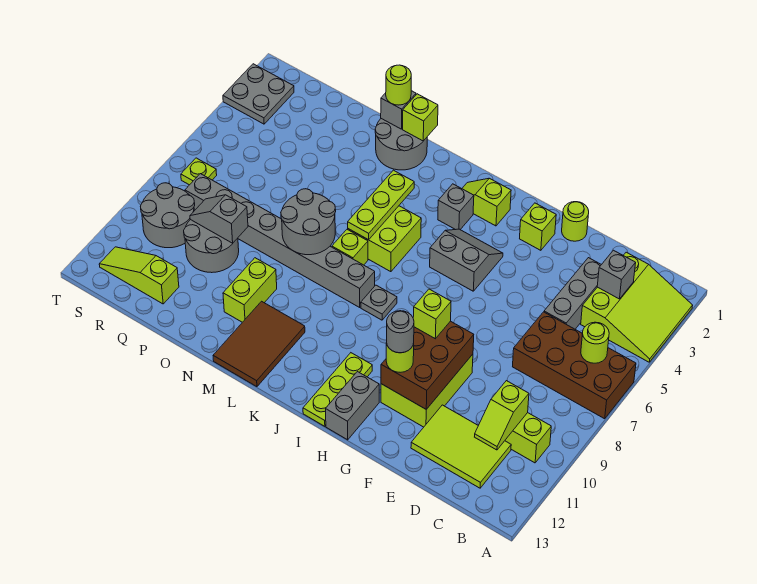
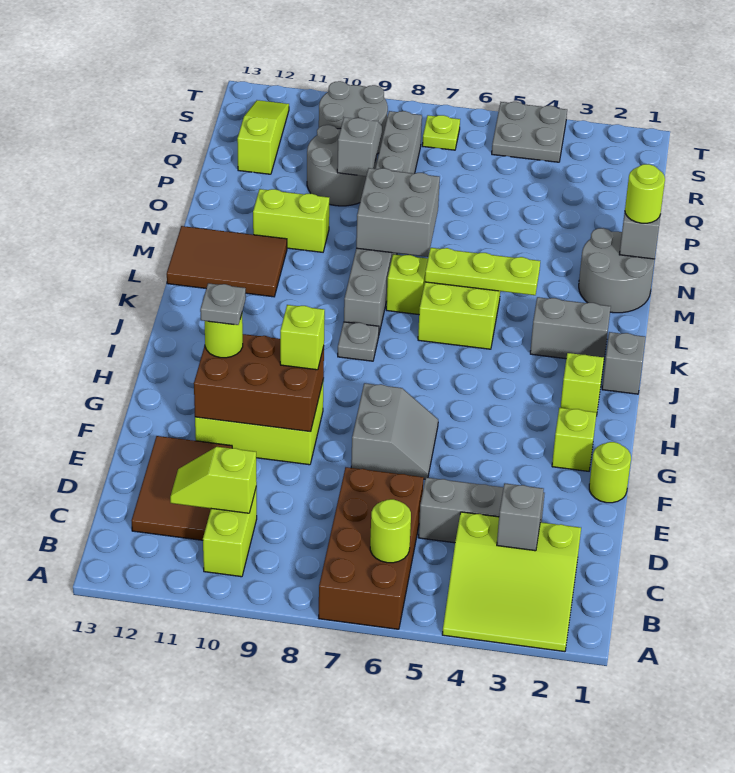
lime 2x3 tile [411,405,511,488] -> brown 2x3 tile [132,436,232,540]
grey 1x1 round brick [387,311,414,353] -> grey 1x1 plate [200,283,246,325]
grey 2x2 slope [430,229,503,291] -> grey 2x2 slope moved to [351,383,438,479]
grey 1x2 brick [326,372,379,440] -> grey 1x2 brick moved to [530,297,611,359]
lime 1x3 plate [303,353,372,426] -> none
grey 1x1 brick [438,184,474,230] -> grey 1x1 brick moved to [602,332,646,394]
lime 1x1 brick [403,94,438,141] -> none
grey 2x2 round brick [281,189,336,255] -> grey 2x2 brick [356,168,440,257]
grey 2x2 plate [223,64,294,124] -> grey 2x2 plate moved to [492,102,567,162]

